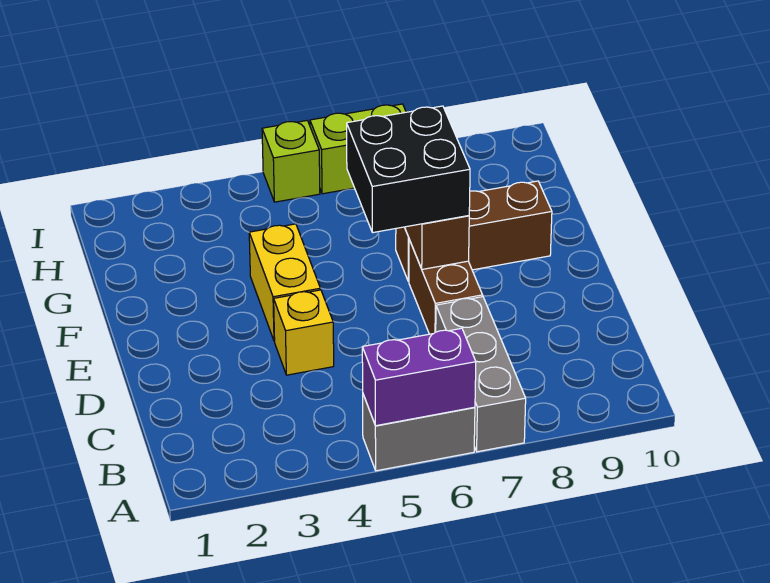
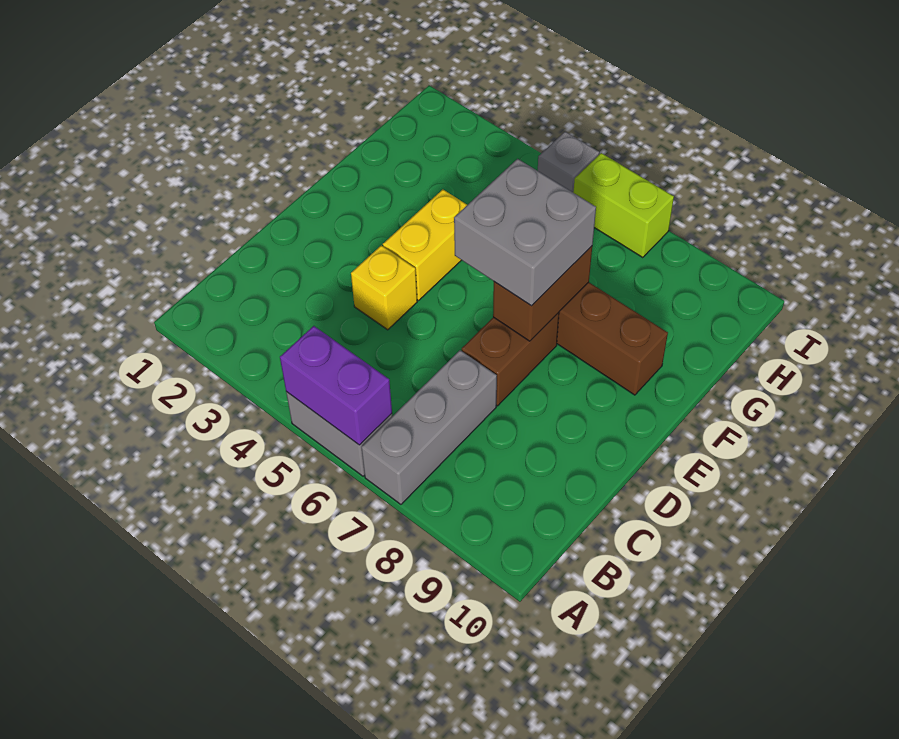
black 2x2 brick [347,106,470,233] -> grey 2x2 brick [454,159,596,306]
lime 1x1 brick [262,120,320,202] -> grey 1x1 brick [538,132,599,192]

